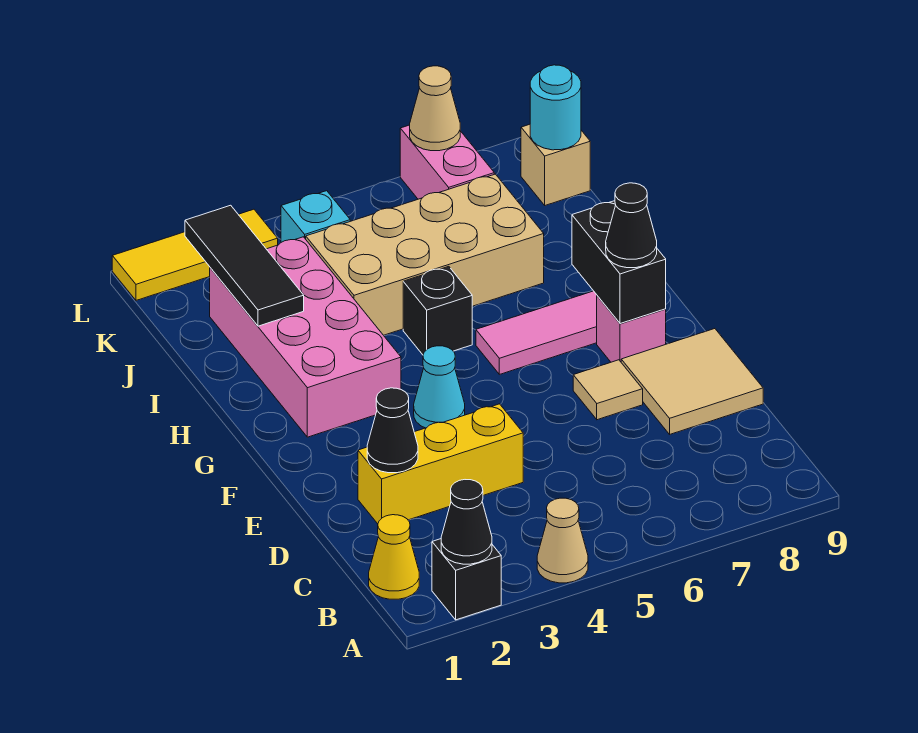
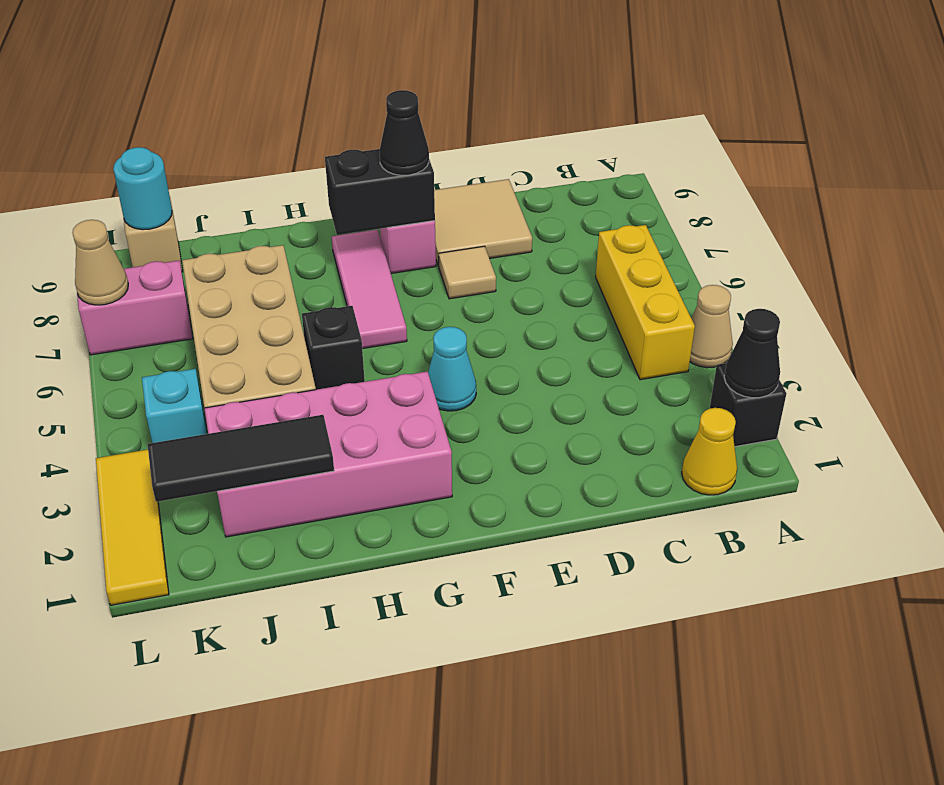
yellow 1x3 brick [358,404,523,524] -> yellow 1x3 brick moved to [596,225,695,380]
black 1x1 cone [367,388,418,473] -> none

